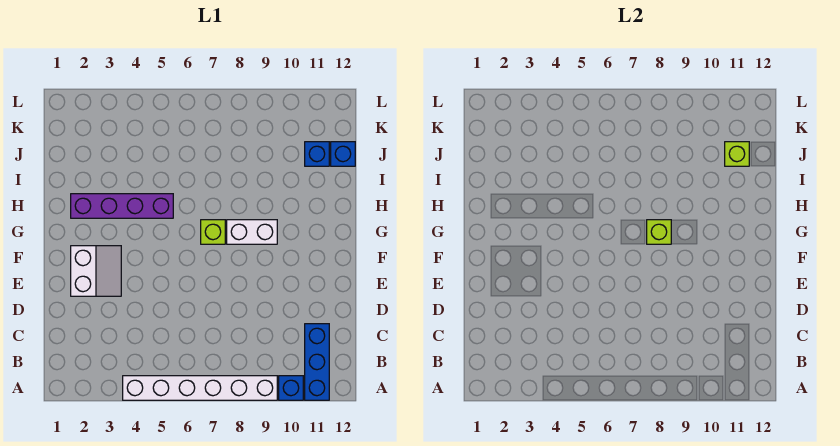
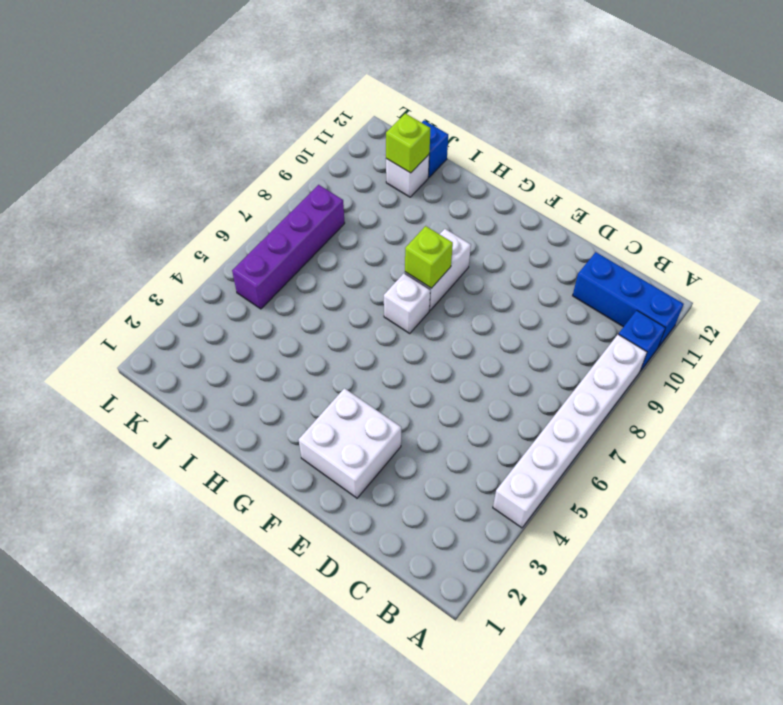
white 2x2 slope [71,246,121,296] -> white 2x2 brick [299,388,401,498]
lime 1x1 brick [201,220,225,244] -> white 1x1 brick [384,273,430,333]
purple 1x4 brick [71,194,173,218] -> purple 1x4 brick moved to [232,185,345,309]
blue 1x1 brick [305,142,329,166] -> white 1x1 brick [386,155,429,197]

